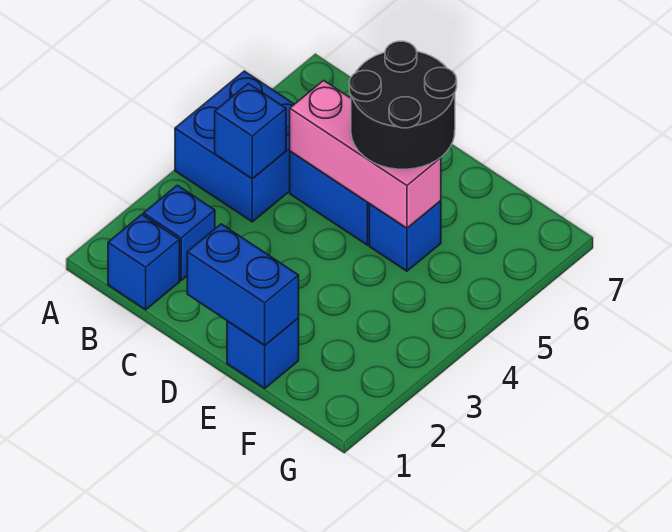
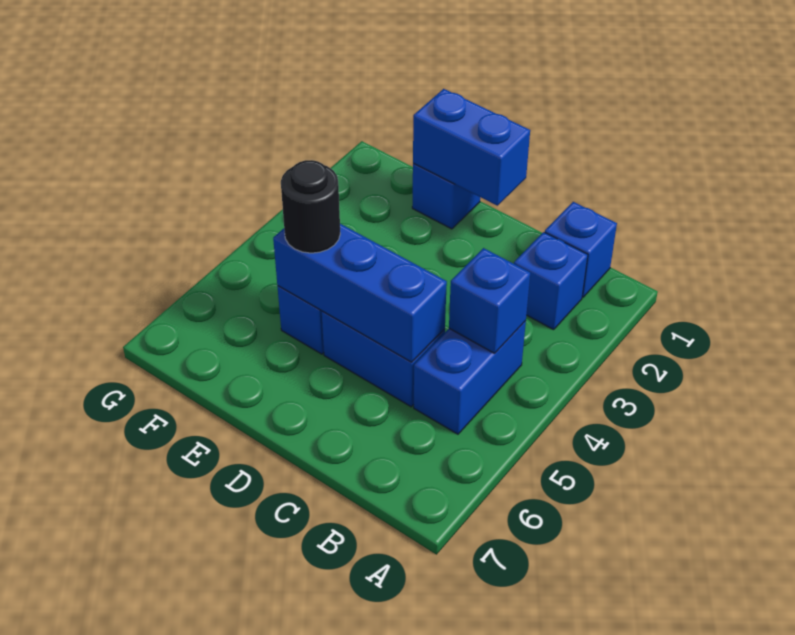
blue 2x2 brick [175,71,294,222] -> blue 1x2 brick [414,321,526,434]
pink 1x3 brick [290,80,441,228] -> blue 1x3 brick [273,224,447,362]
black 2x2 round brick [349,41,457,169] -> black 1x1 round brick [281,160,340,253]

